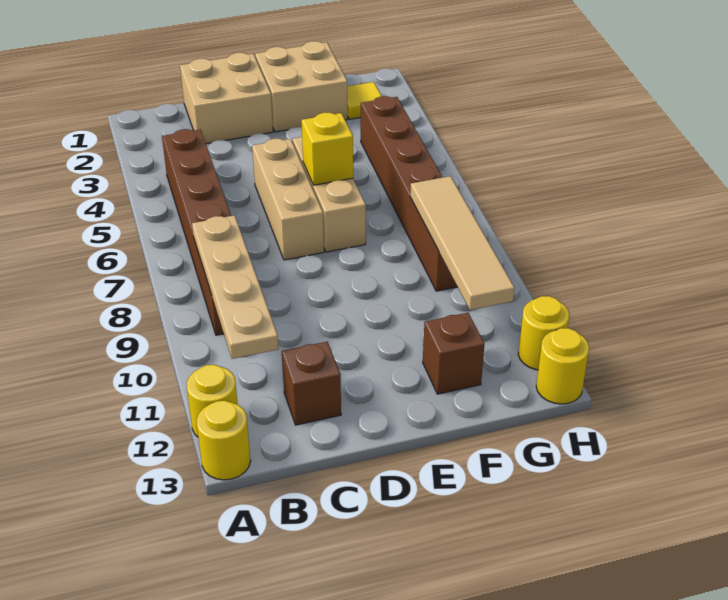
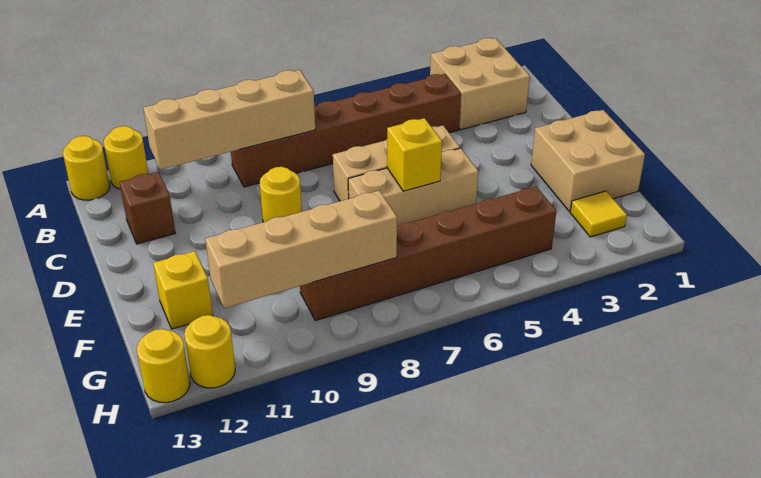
tan 1x4 plate [192,215,279,359] -> tan 1x4 brick [143,70,315,170]
tan 2x2 brick [180,53,273,144] -> tan 2x2 brick moved to [430,38,530,130]
none -> yellow 1x1 round brick [260,167,302,222]
brown 1x1 brick [423,313,484,394] -> yellow 1x1 brick [153,251,213,329]
tan 1x4 tile [410,176,514,310] -> tan 1x4 brick [205,191,397,308]

